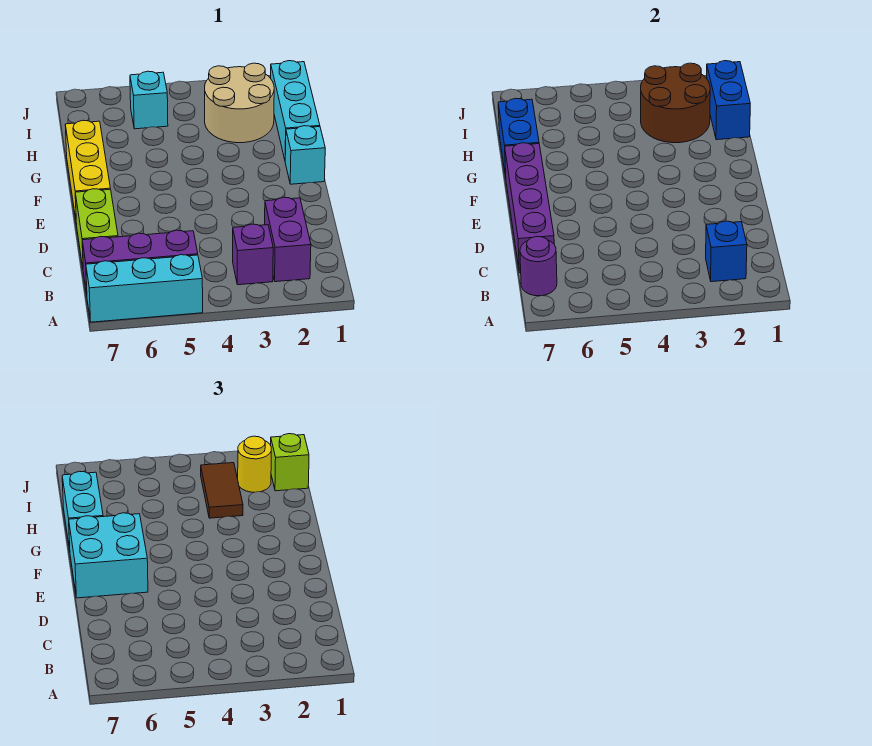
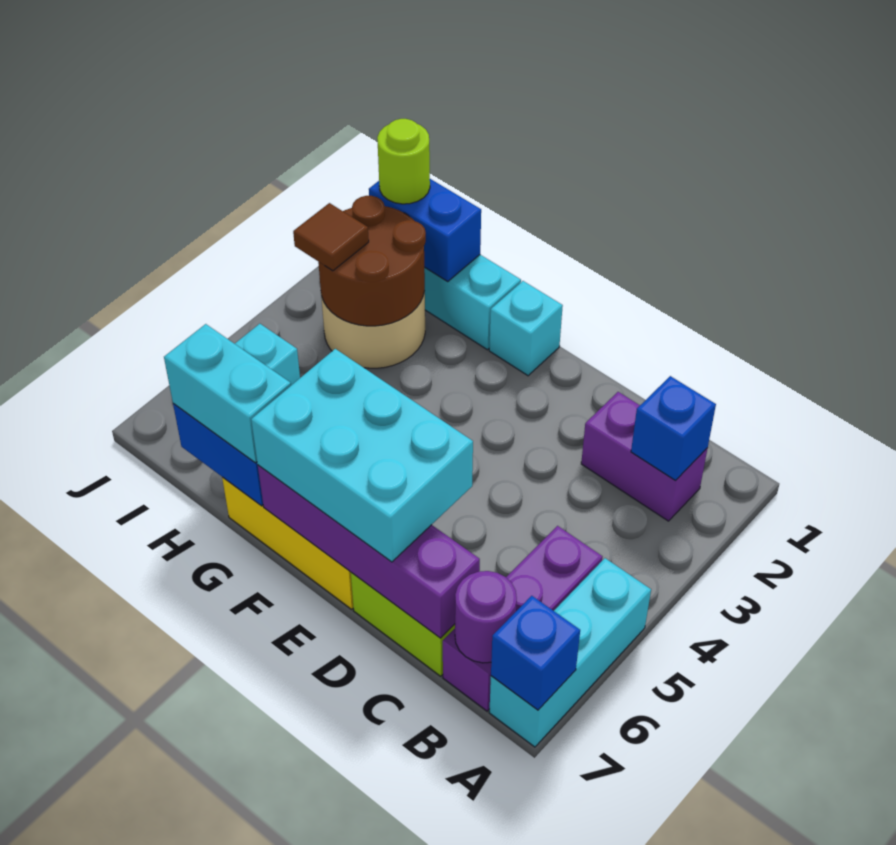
none -> blue 1x1 brick [491,596,580,710]
purple 1x1 brick [233,224,273,285] -> none
cyan 2x2 brick [69,513,148,598] -> cyan 2x3 brick [251,349,473,562]
brown 1x2 tile [201,463,243,518] -> brown 1x1 tile [293,203,369,271]
lime 1x1 brick [271,434,309,491] -> lime 1x1 round brick [377,119,430,204]
yellow 1x1 round brick [238,436,271,492] -> none

